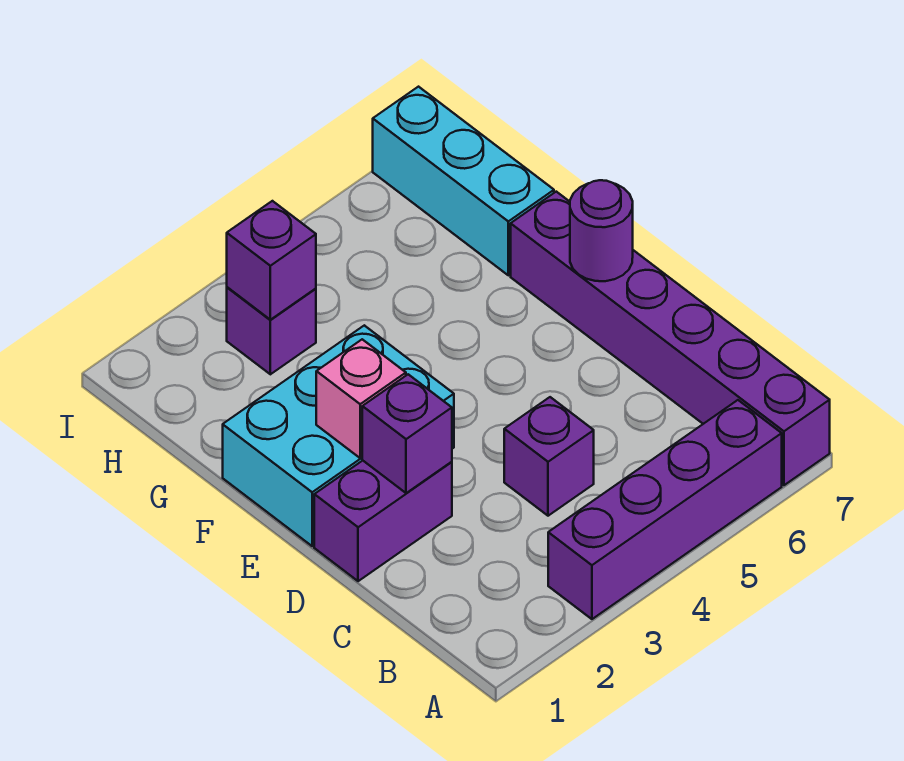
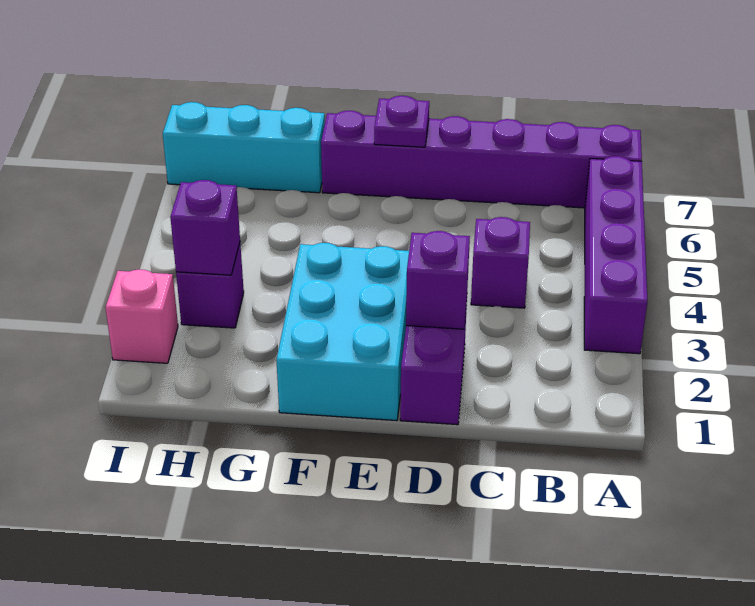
pink 1x1 brick [316,339,406,458] -> pink 1x1 brick moved to [105,269,178,363]
purple 1x1 round brick [570,180,633,281] -> purple 1x1 plate [374,96,429,147]

